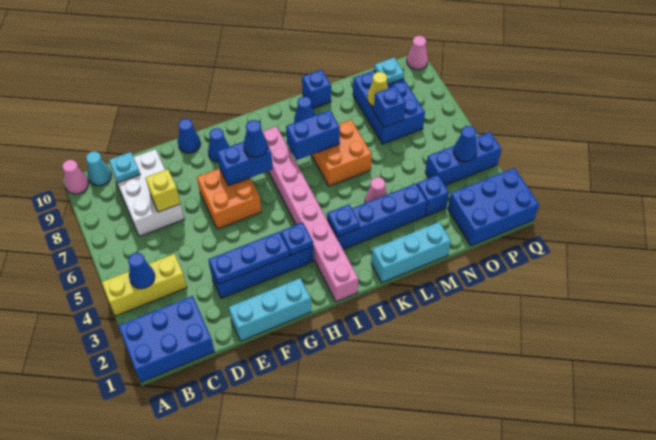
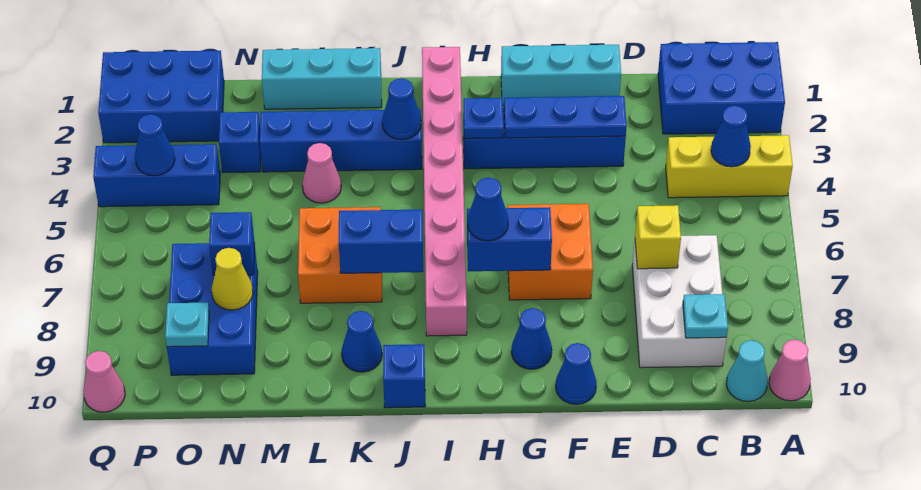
blue 1x1 plate [327,205,360,236] -> blue 1x1 cone [382,78,421,140]
blue 1x1 brick [302,70,331,108] -> blue 1x1 brick moved to [383,344,425,408]

